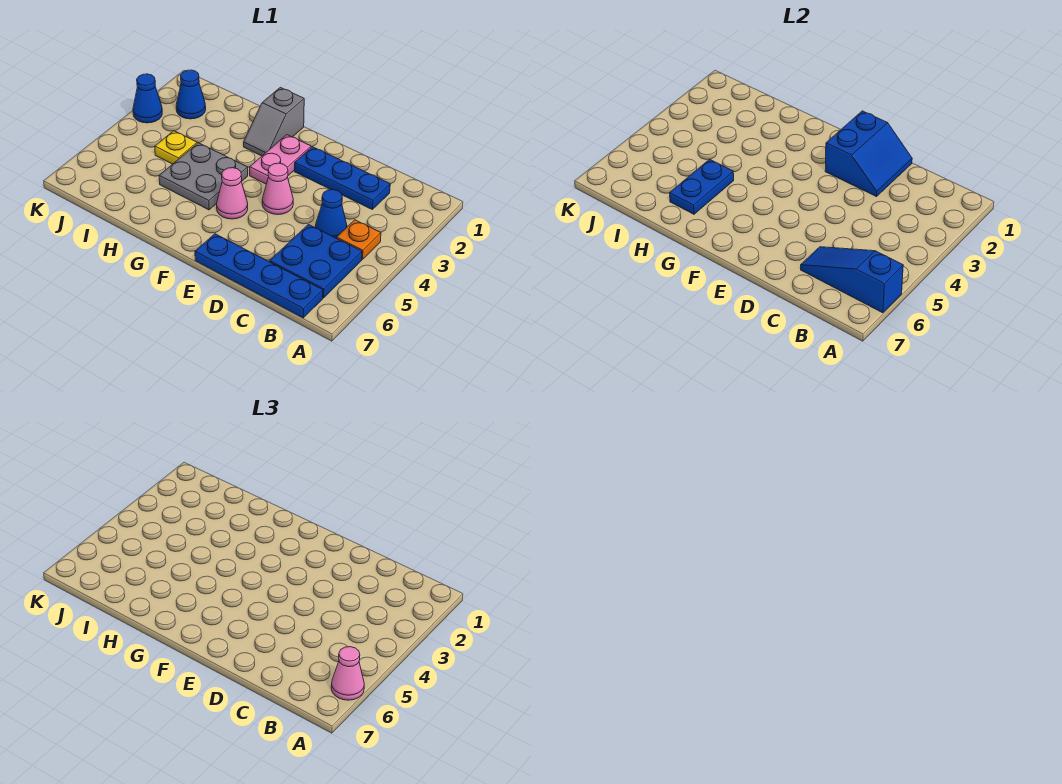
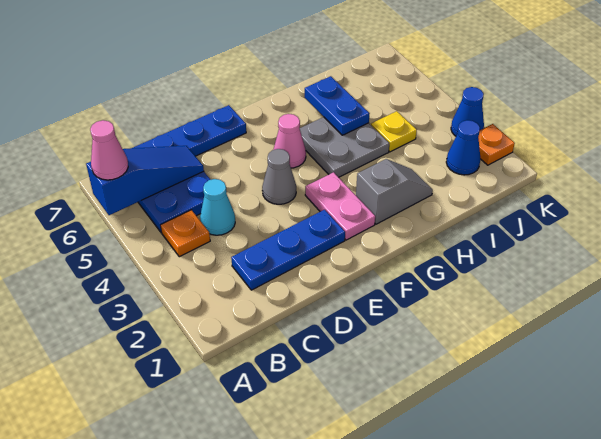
blue 1x1 cone [315,190,347,238] -> cyan 1x1 cone [200,179,235,235]
blue 2x2 slope [825,111,912,197] -> none
pink 1x1 cone [262,163,293,215] -> grey 1x1 cone [262,149,296,204]
grey 1x2 slope [244,87,304,156] -> grey 1x2 slope turned to [356,159,433,224]
none -> orange 1x1 plate [478,124,515,165]

